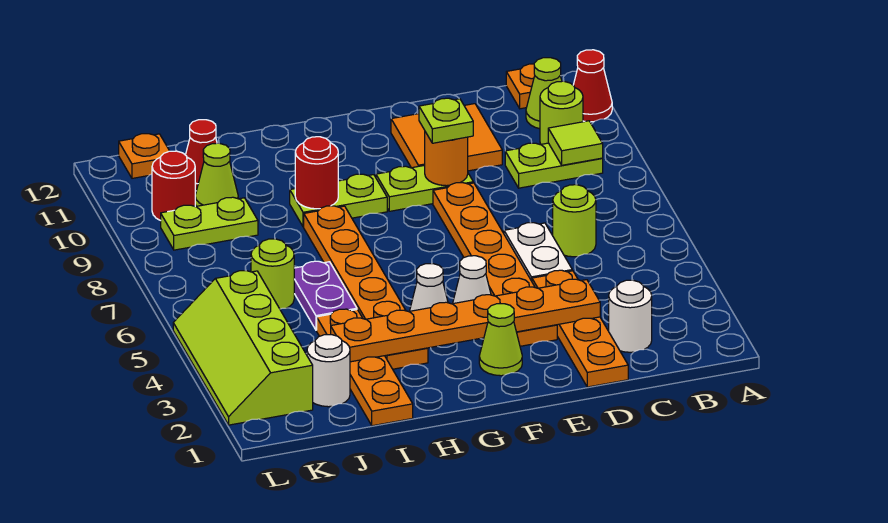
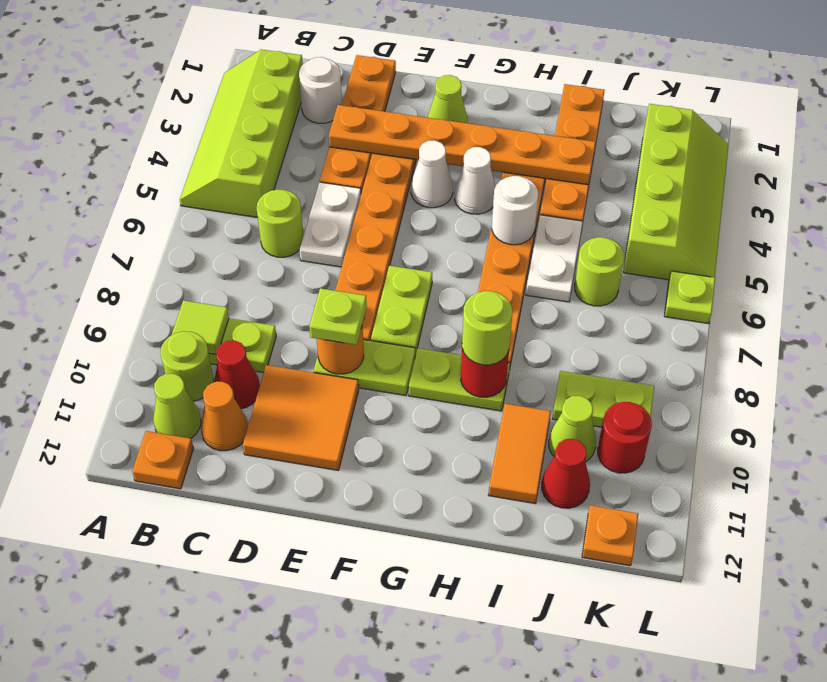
none -> lime 2x4 slope [180,49,303,218]
red 1x1 cone [573,50,612,122] -> red 1x1 cone moved to [214,340,260,409]
none -> orange 1x1 cone [201,381,248,451]
none -> lime 1x2 plate [371,266,432,356]
none -> lime 1x1 round brick [462,291,512,365]
purple 1x2 plate [294,261,357,330] -> white 1x2 plate [526,215,583,302]
none -> orange 1x2 tile [489,404,551,504]
white 1x1 round brick [307,335,350,407] -> white 1x1 round brick moved to [492,176,538,245]
none -> lime 1x1 plate [665,271,715,324]

